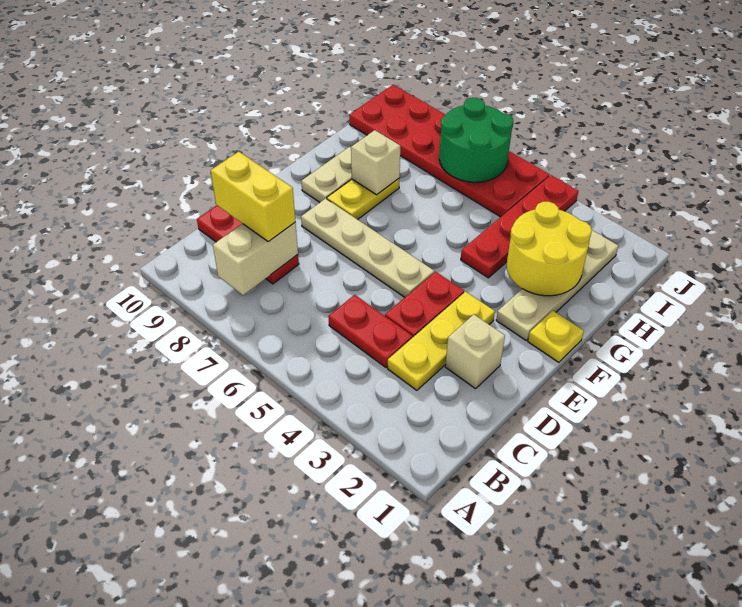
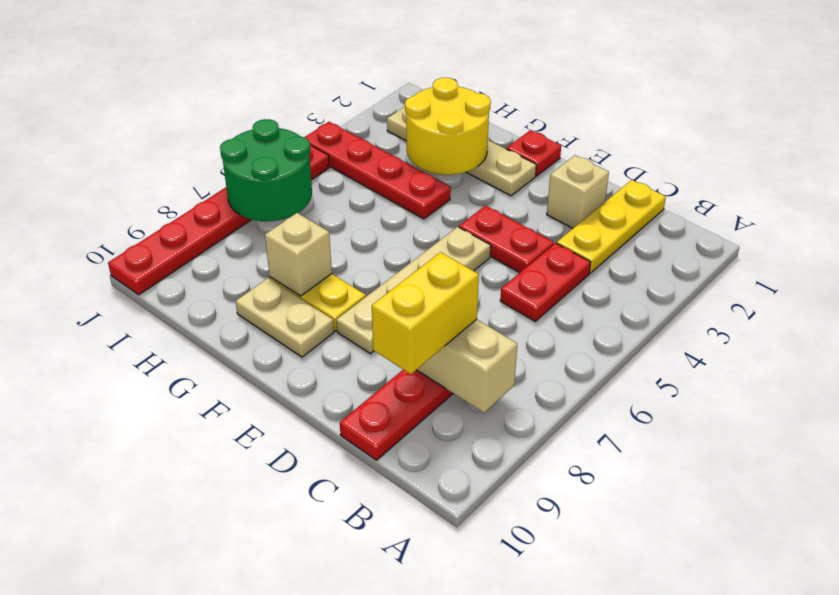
yellow 1x3 plate [388,292,495,390] -> yellow 1x3 plate turned to [557,180,666,273]
yellow 1x1 plate [528,311,584,362] -> red 1x1 plate [506,130,561,176]
red 2x6 plate [349,85,549,217] -> red 1x6 plate [108,145,329,295]

